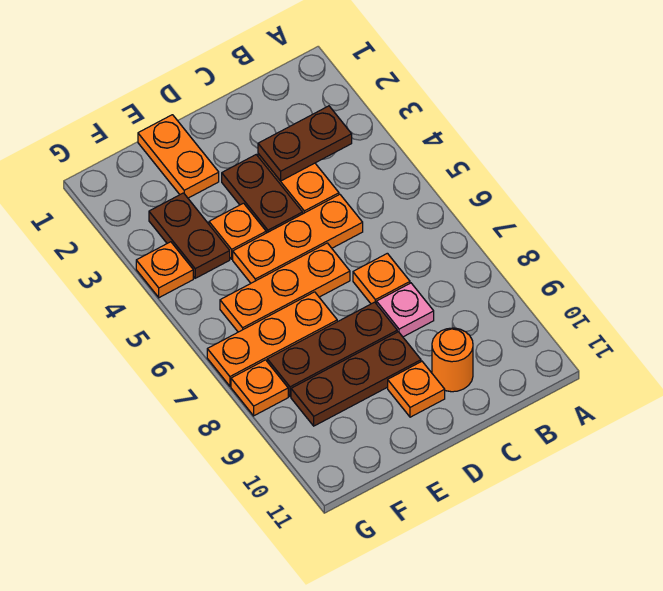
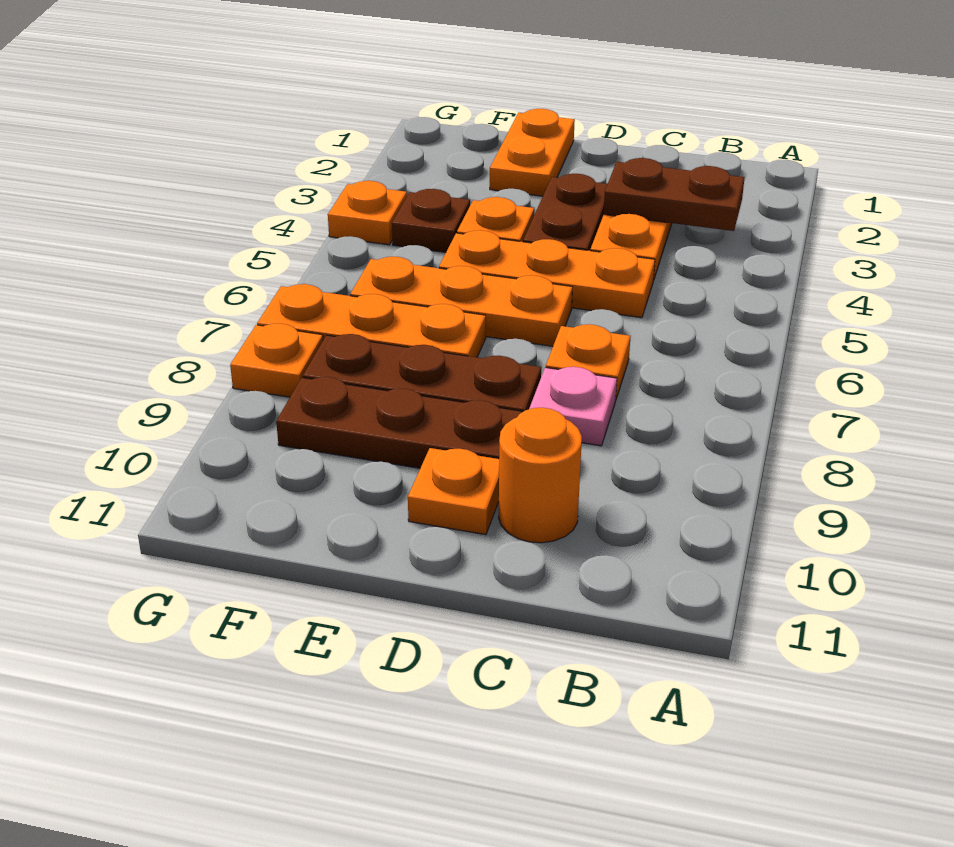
brown 1x2 plate [149,193,230,278] -> brown 1x1 plate [392,189,470,252]

